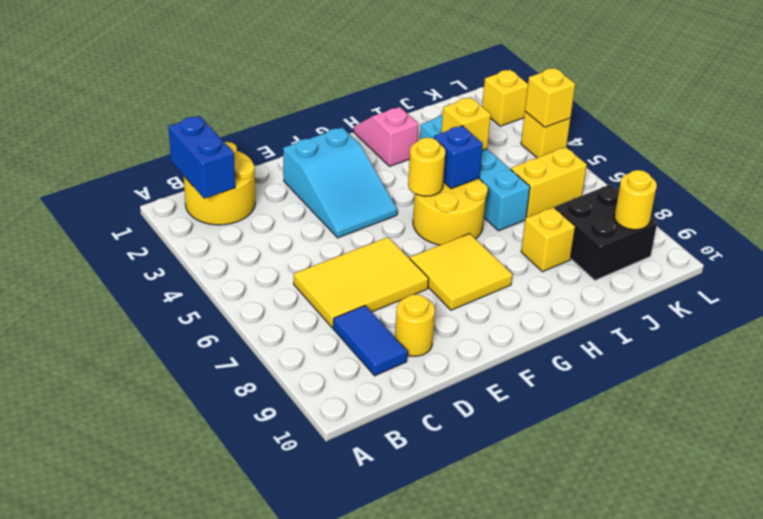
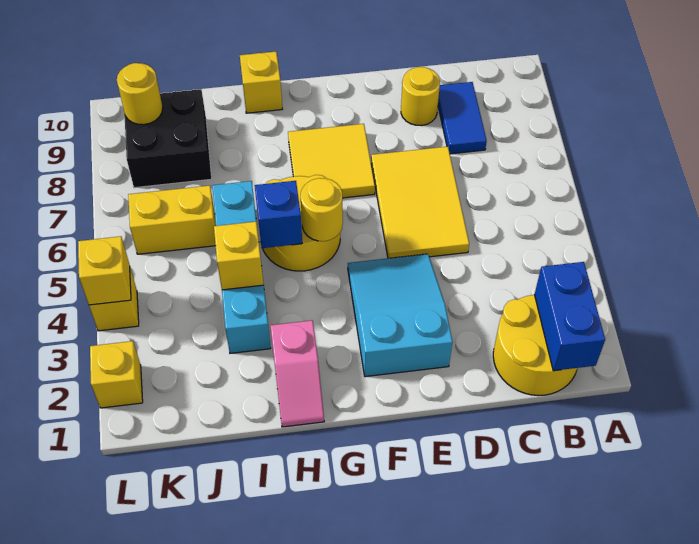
yellow 2x3 tile [294,237,429,328] -> yellow 2x3 tile turned to [371,146,469,258]
yellow 1x1 brick [521,207,575,272] -> yellow 1x1 brick moved to [240,52,282,113]

